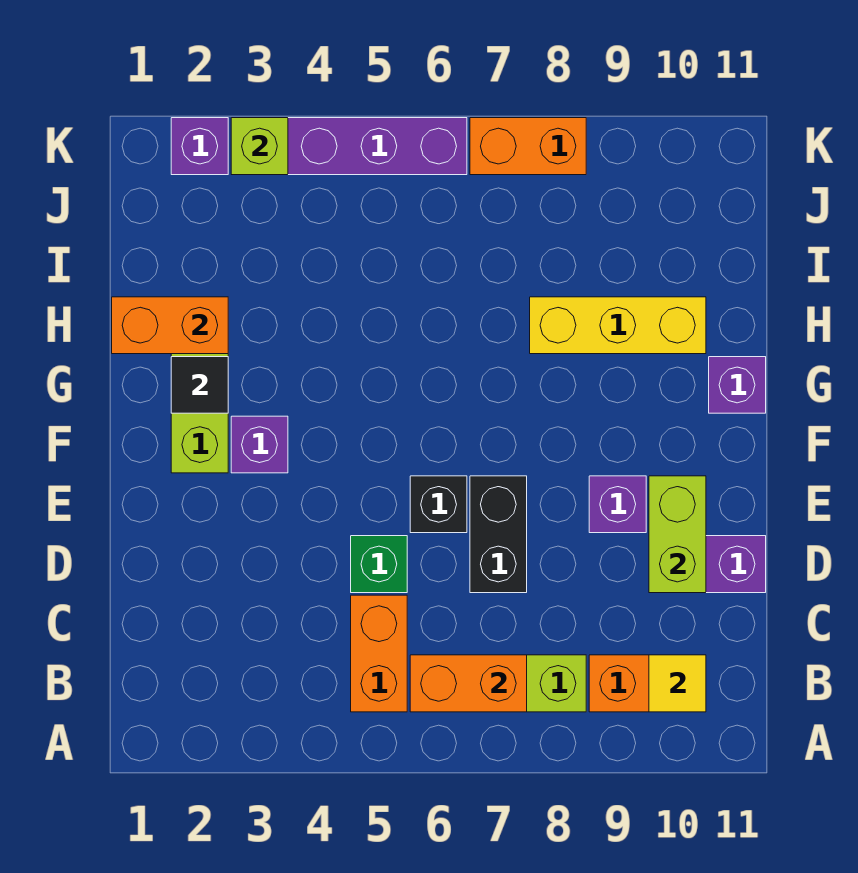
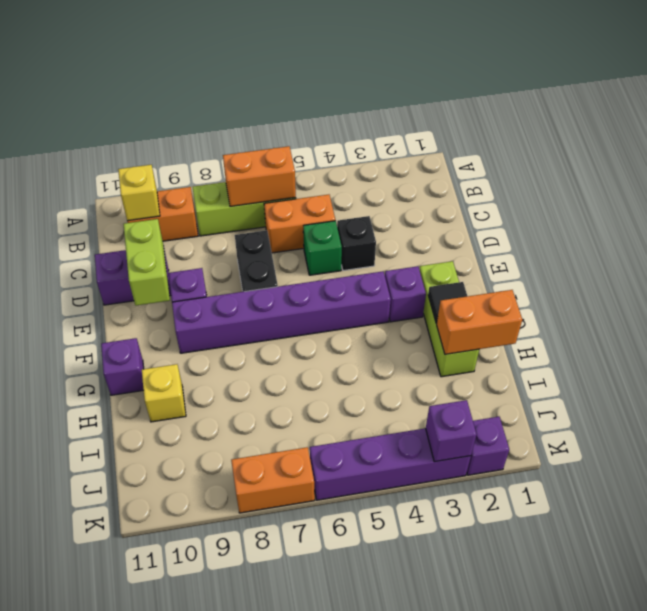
orange 1x2 brick [351,595,407,712] -> orange 1x2 brick turned to [264,195,335,253]
yellow 1x1 tile [649,655,706,712] -> yellow 1x1 brick [118,165,160,221]
black 1x1 brick [410,476,467,533] -> black 1x1 brick moved to [337,216,376,271]
none -> purple 1x6 brick [172,271,391,353]
yellow 1x3 brick [530,297,706,354] -> yellow 1x1 brick [142,364,186,422]
lime 1x1 brick [231,118,288,175] -> purple 1x1 brick [426,400,477,462]

